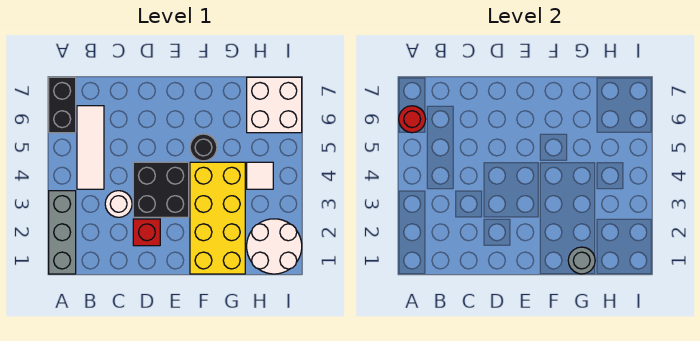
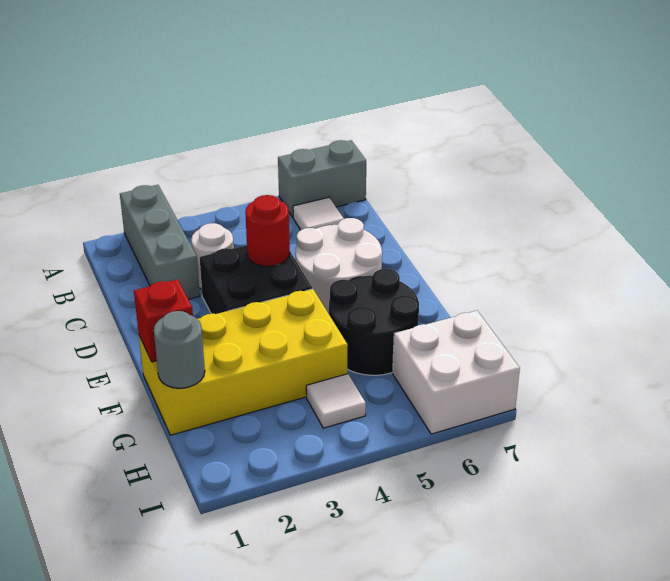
grey 1x3 brick [49,191,76,274] -> grey 1x3 brick turned to [120,185,200,299]
black 1x2 brick [49,77,76,133] -> grey 1x2 brick [278,140,366,217]
red 1x1 round brick [399,106,426,133] -> red 1x1 round brick moved to [245,195,290,266]
white 1x3 tile [77,106,104,189] -> white 1x1 tile [293,197,344,230]
red 1x1 brick [133,219,160,246] -> red 1x1 brick moved to [134,279,193,362]
black 1x1 round brick [190,134,217,161] -> black 2x2 round brick [329,269,419,375]
white 2x2 round brick [247,219,302,274] -> white 2x2 round brick moved to [295,218,382,314]

